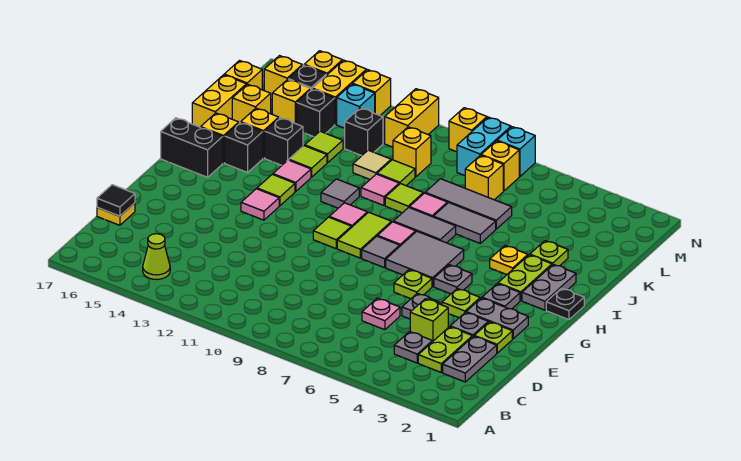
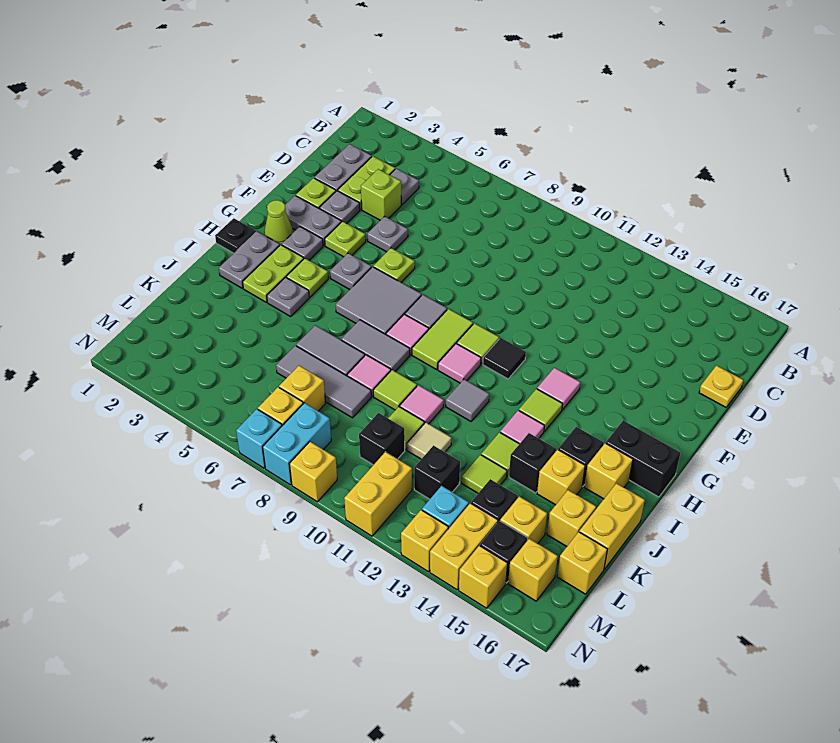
lime 1x1 cone [143,234,170,279] -> lime 1x1 cone moved to [264,200,293,245]
pink 1x1 plate [362,298,400,330] -> none
black 1x1 tile [97,185,135,216] -> black 1x1 tile moved to [483,338,526,379]
yellow 1x1 plate [490,246,528,275] -> grey 1x1 plate [267,277,309,316]
lime 1x1 plate [530,241,568,266] -> lime 1x1 plate moved to [286,258,328,297]
yellow 1x1 brick [393,127,431,177] -> black 1x1 brick [359,413,405,465]

